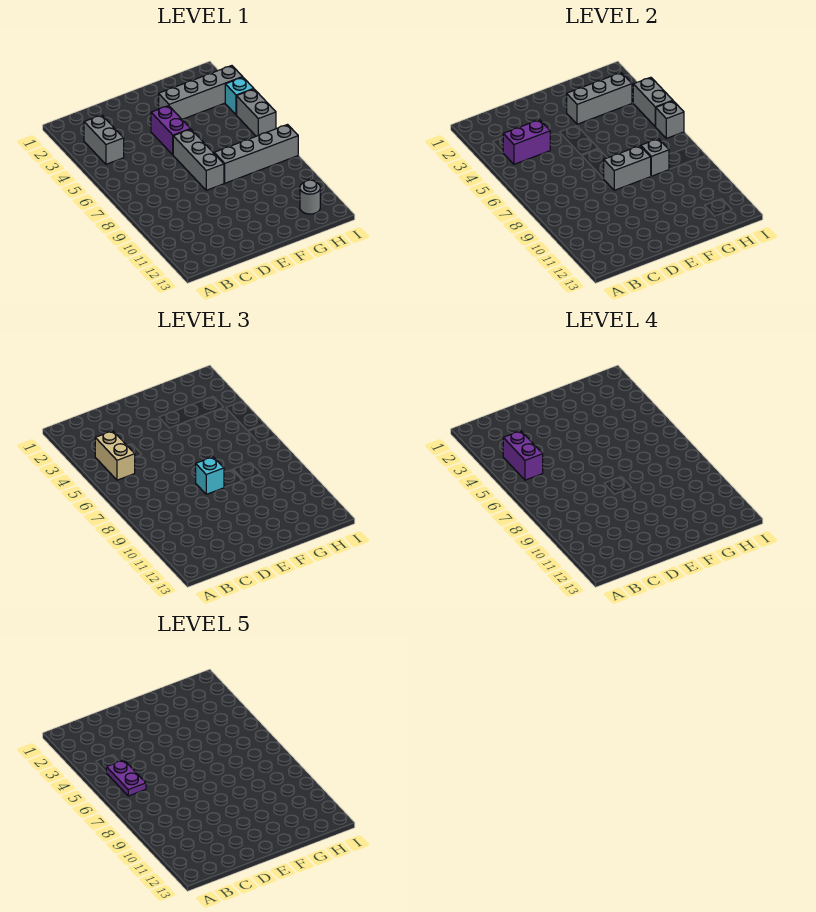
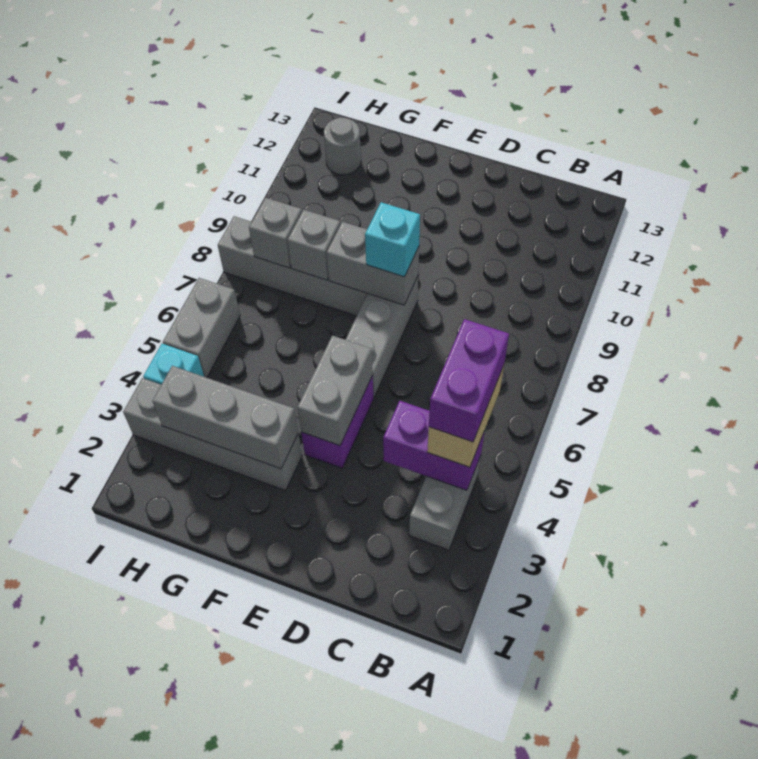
purple 1x2 plate [106,760,146,796] -> none
grey 1x2 brick [633,77,673,126] -> grey 1x2 brick moved to [297,335,373,446]
grey 1x1 brick [655,101,684,138] -> grey 1x1 brick moved to [249,198,302,268]

